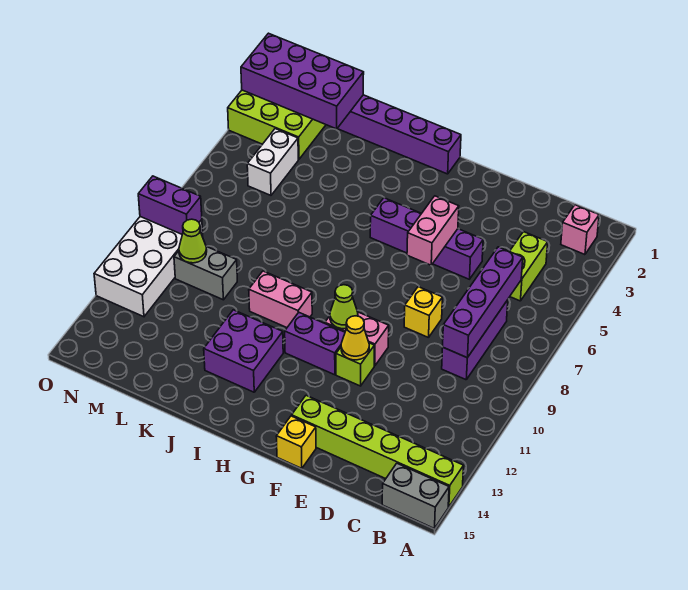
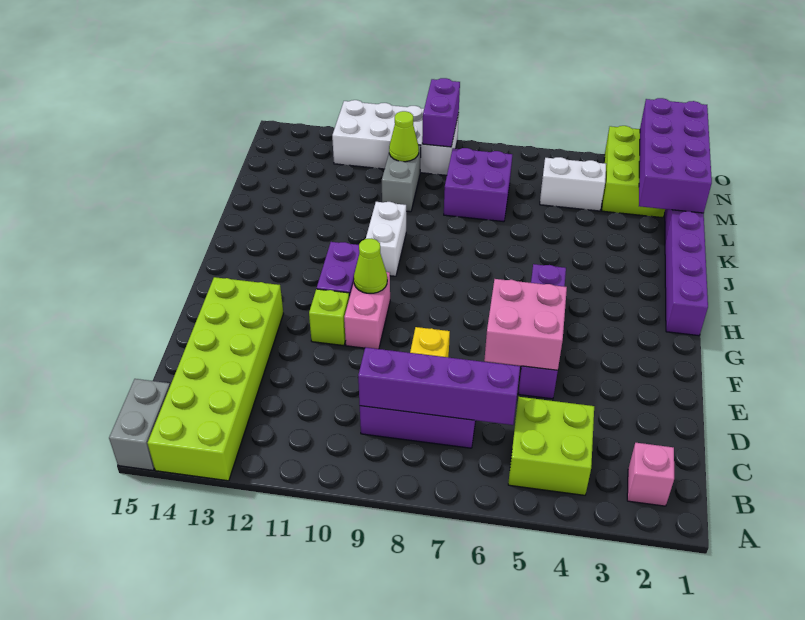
lime 1x6 brick [292,395,464,507] -> lime 2x6 brick [147,277,283,481]
lime 1x2 brick [510,232,548,301] -> lime 2x2 brick [508,397,594,495]
pink 1x2 brick [407,196,459,265] -> pink 2x2 brick [484,279,567,371]
yellow 1x1 cone [341,316,369,360] -> none
yellow 1x1 brick [276,416,316,468] -> none
pink 1x2 brick [249,271,312,328] -> white 1x2 brick [366,202,406,276]
purple 2x2 brick [204,310,283,392] -> purple 2x2 brick moved to [444,148,512,222]

